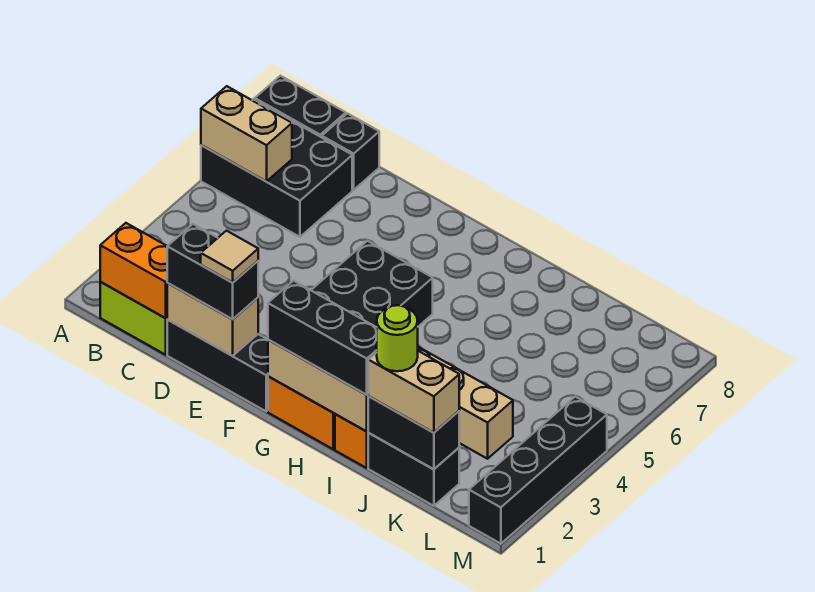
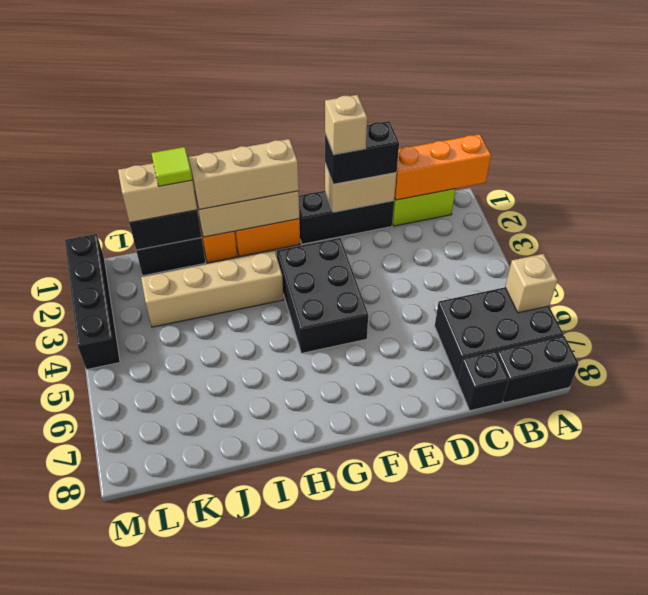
tan 1x2 brick [201,86,292,181] -> tan 1x1 brick [505,254,558,313]
orange 1x2 brick [100,223,167,318] -> orange 1x3 brick [395,134,491,200]
tan 1x1 tile [201,231,258,283] -> tan 1x1 brick [325,95,367,154]
black 1x3 brick [268,281,377,395] -> tan 1x3 brick [189,139,299,210]
lime 1x1 round brick [377,305,418,371] -> lime 1x1 tile [152,147,192,186]

